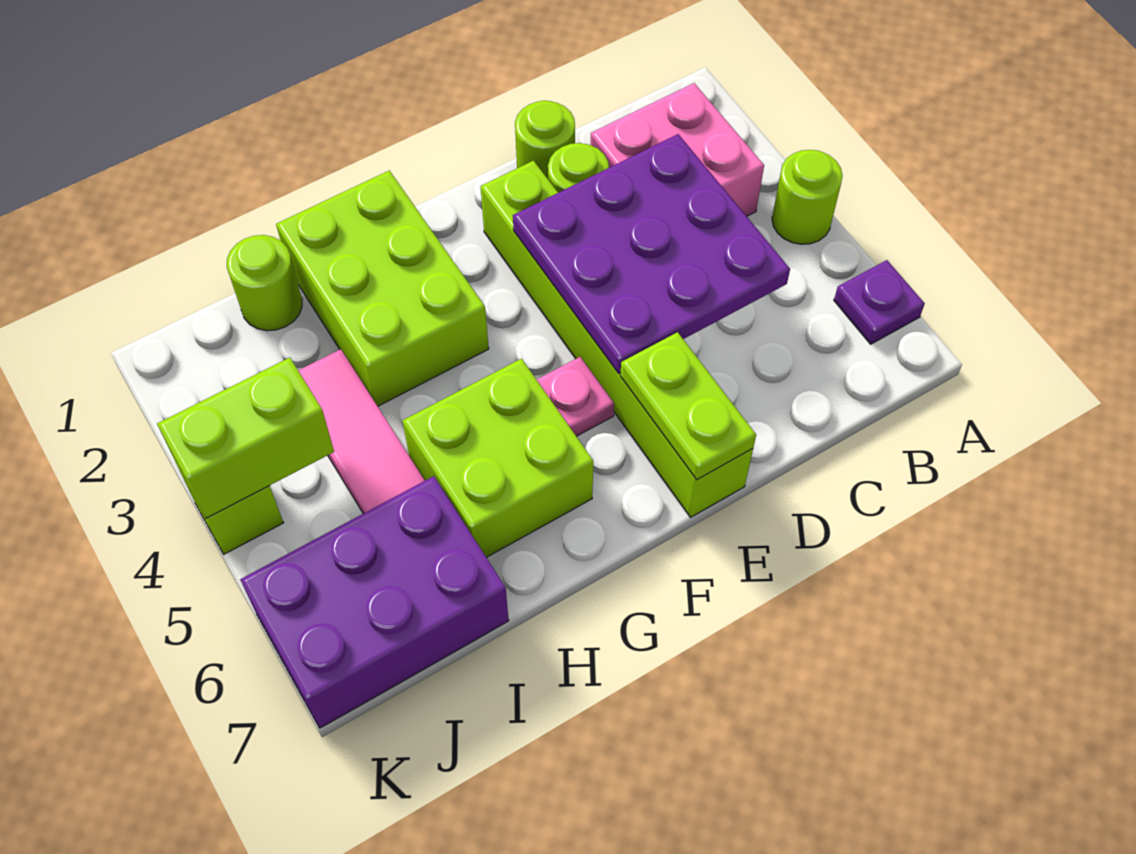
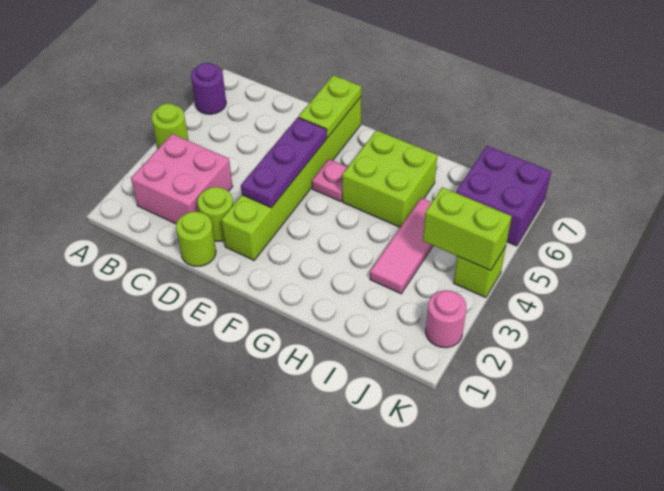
purple 1x1 plate [834,260,925,344] -> purple 1x1 round brick [191,63,226,114]
purple 3x3 plate [513,134,790,374] -> purple 1x3 plate [241,117,327,208]
lime 2x3 brick [276,171,489,406] -> none
lime 1x1 round brick [227,235,302,331] -> none
purple 2x3 brick [240,476,509,728] -> purple 2x2 brick [456,146,551,246]
none -> pink 1x1 round brick [426,290,466,348]

